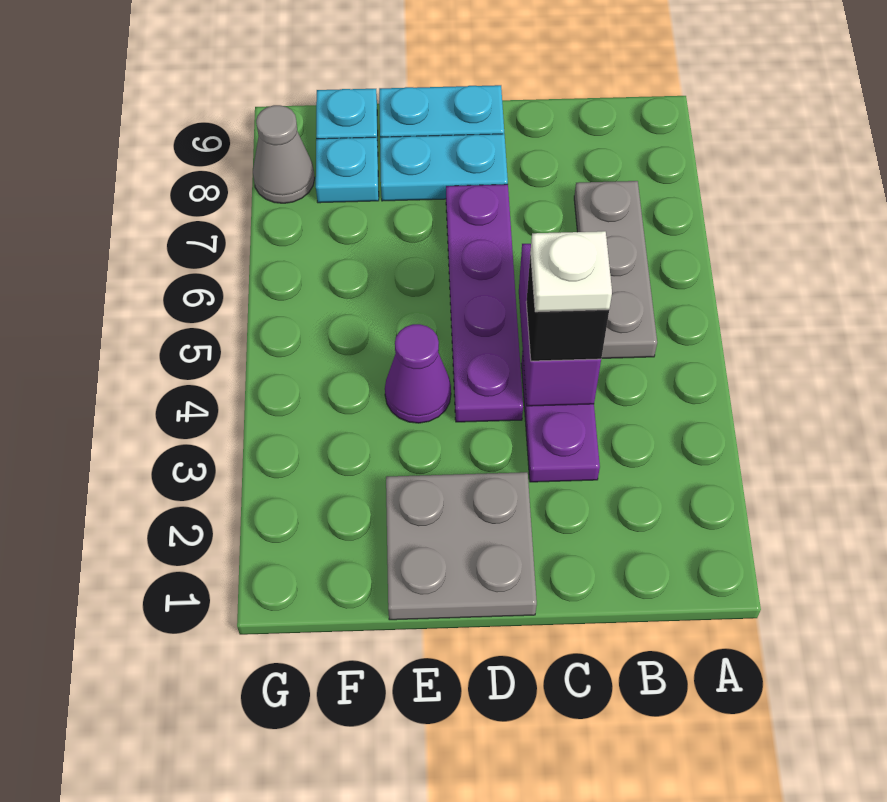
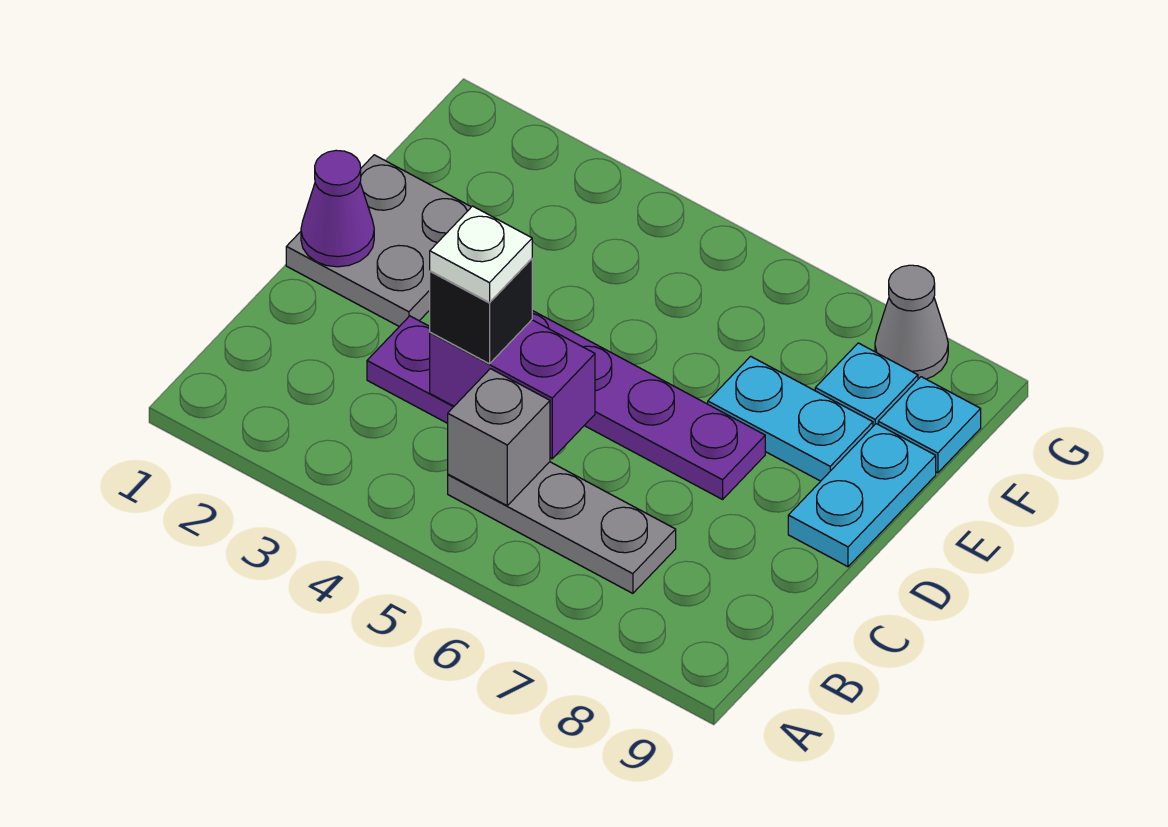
none -> grey 1x1 brick [448,369,550,506]
cyan 1x2 plate [380,134,508,201] -> cyan 1x2 plate turned to [708,356,873,481]
purple 1x1 cone [385,324,451,423] -> purple 1x1 cone moved to [301,150,374,267]

